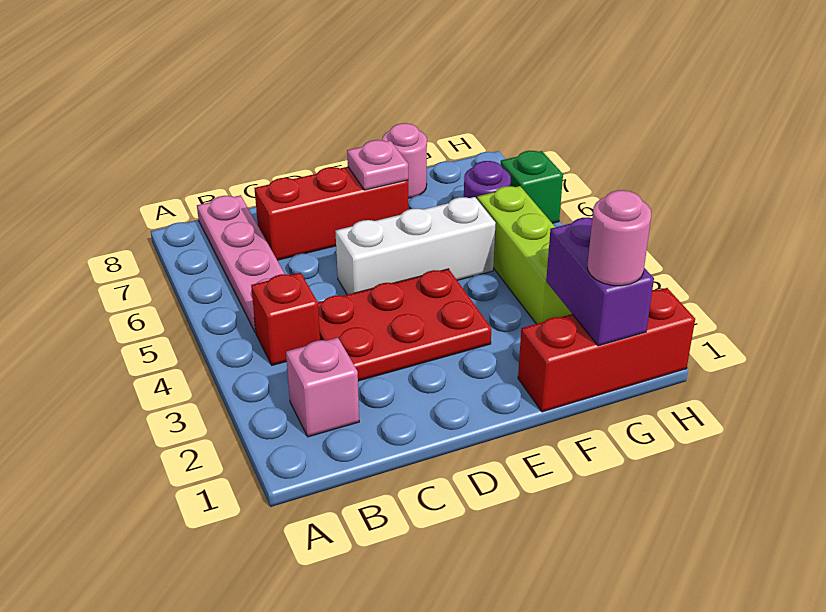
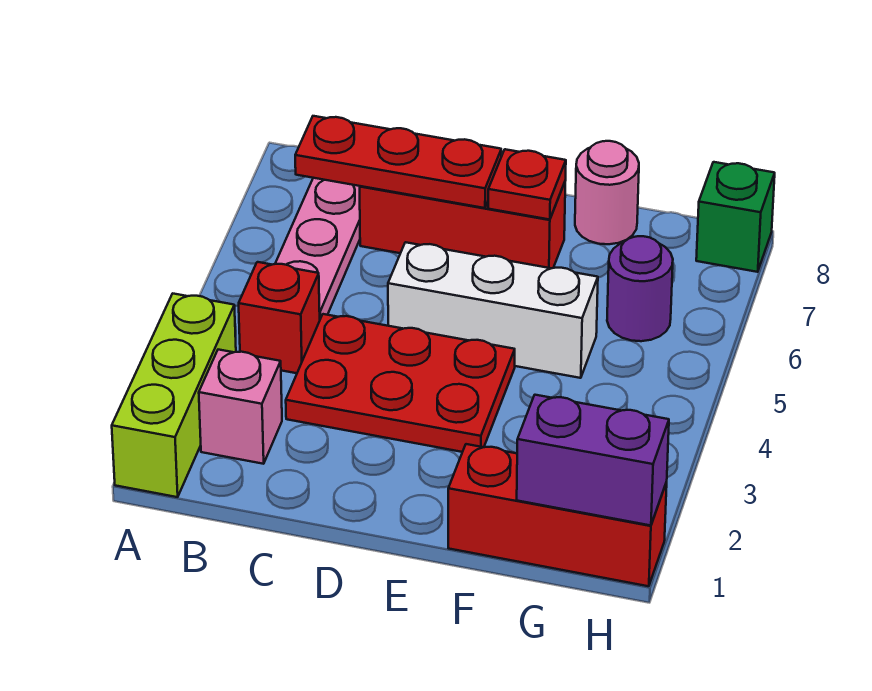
none -> red 1x3 plate [295,116,501,208]
pink 1x1 plate [347,140,408,190] -> red 1x1 plate [488,149,566,220]
purple 1x2 brick [546,217,654,346] -> purple 1x2 brick turned to [517,395,669,526]
pink 1x1 round brick [588,190,651,286] -> none
lime 1x3 brick [477,186,572,324] -> lime 1x3 brick moved to [112,294,236,497]
green 1x1 brick [501,151,563,223] -> green 1x1 brick moved to [696,162,775,272]

